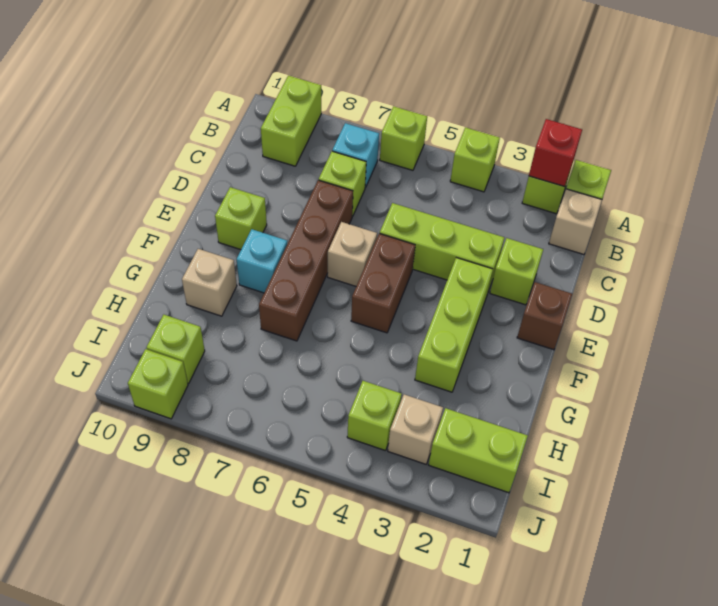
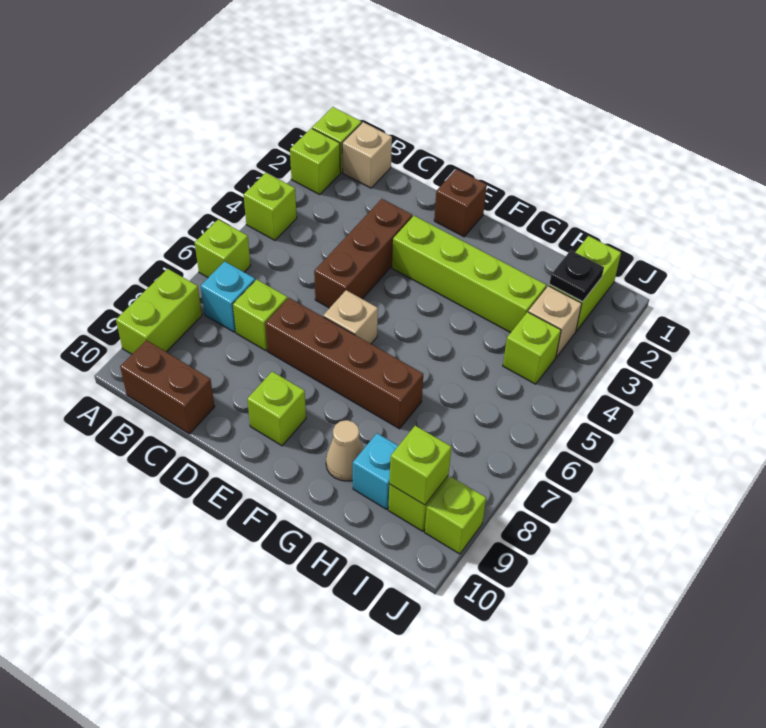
red 1x1 brick [529,119,582,187] -> none
lime 1x2 brick [261,76,321,166] -> lime 1x2 brick turned to [116,269,202,354]
lime 1x1 brick [490,238,543,305] -> lime 1x1 brick moved to [389,426,451,505]
lime 1x3 brick [380,203,504,291] -> brown 1x3 brick [314,199,412,308]
lime 1x3 brick [415,258,493,392] -> lime 1x4 brick [392,216,546,333]
brown 1x2 brick [351,234,415,333] -> brown 1x2 brick moved to [120,340,215,434]
cyan 1x1 brick [237,229,287,293] -> cyan 1x1 brick moved to [353,433,398,509]
tan 1x1 brick [182,249,237,316] -> tan 1x1 cone [326,420,364,481]
none -> black 1x1 plate [550,250,604,302]

